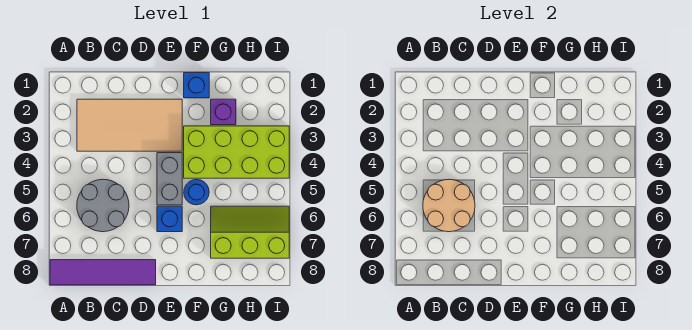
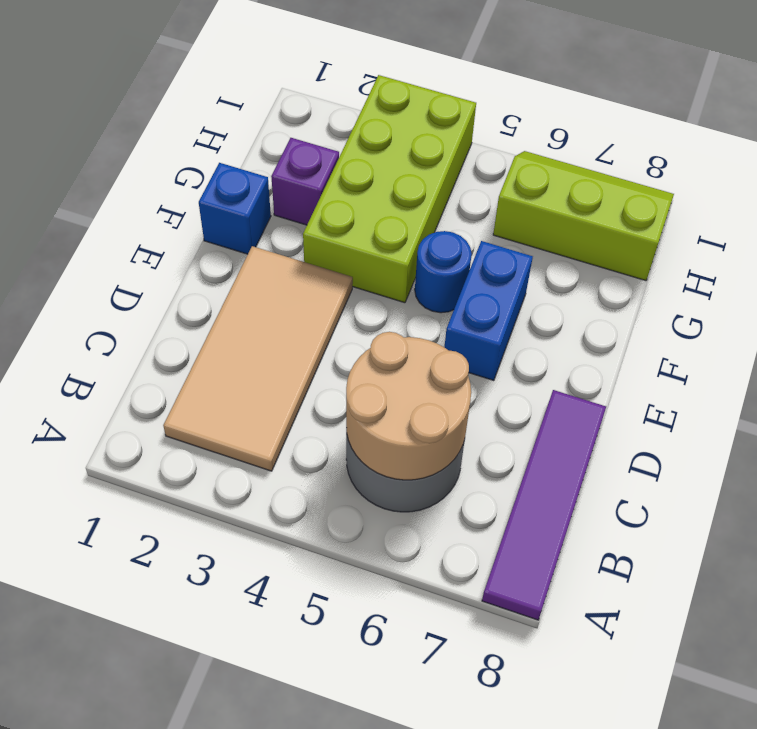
grey 1x2 brick [157,153,182,205] -> none
blue 1x1 brick [157,206,182,232] -> blue 1x2 brick [444,241,533,381]
lime 2x3 slope [211,206,289,258] -> lime 2x3 slope turned to [493,151,674,281]

